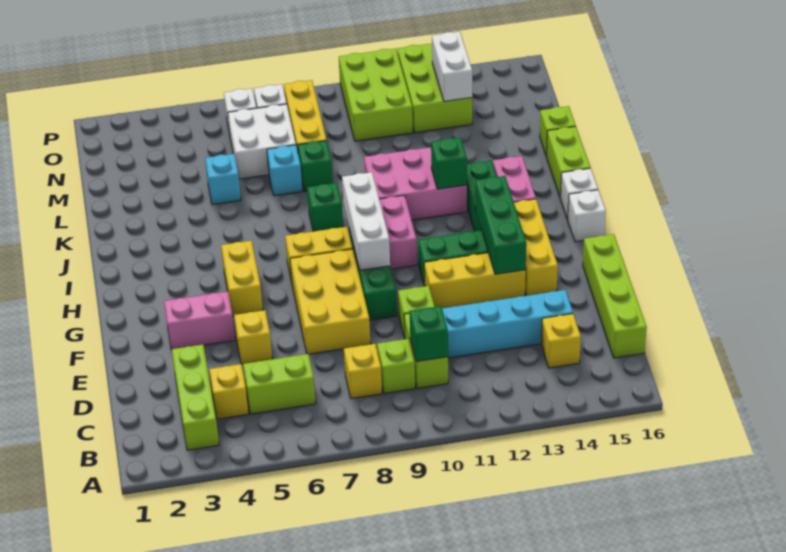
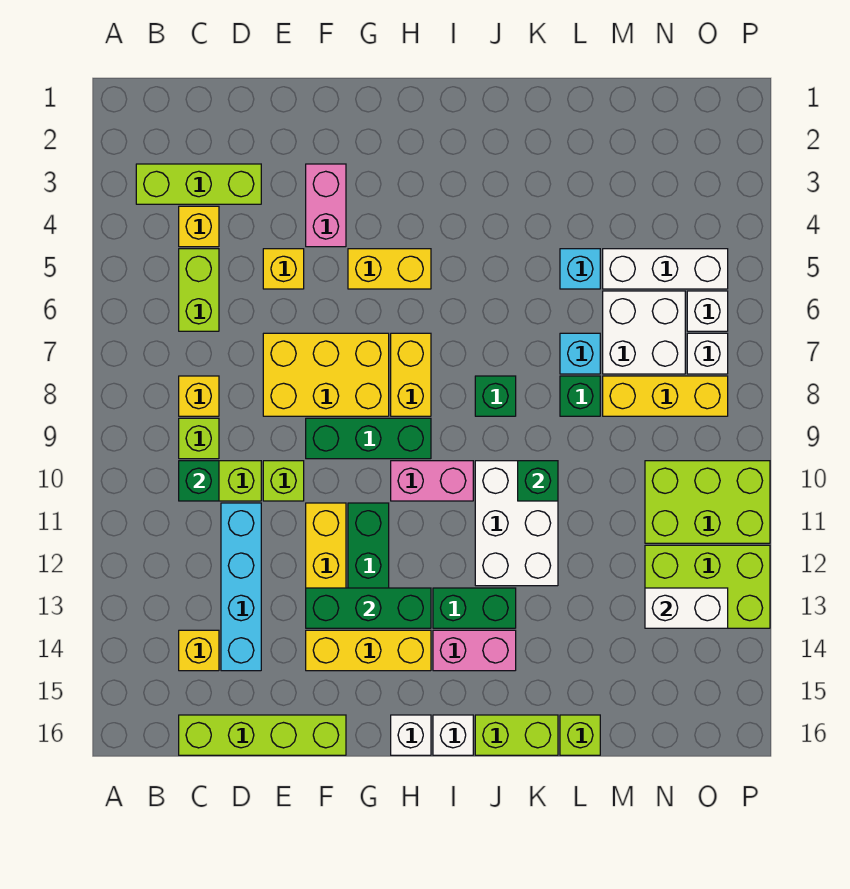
white 1x3 brick [342,172,390,270] -> white 1x3 brick moved to [603,249,728,289]
pink 2x3 brick [364,147,467,220] -> white 2x3 brick [475,461,558,586]
green 1x1 brick [431,137,467,189] -> green 1x1 brick moved to [518,461,558,501]

